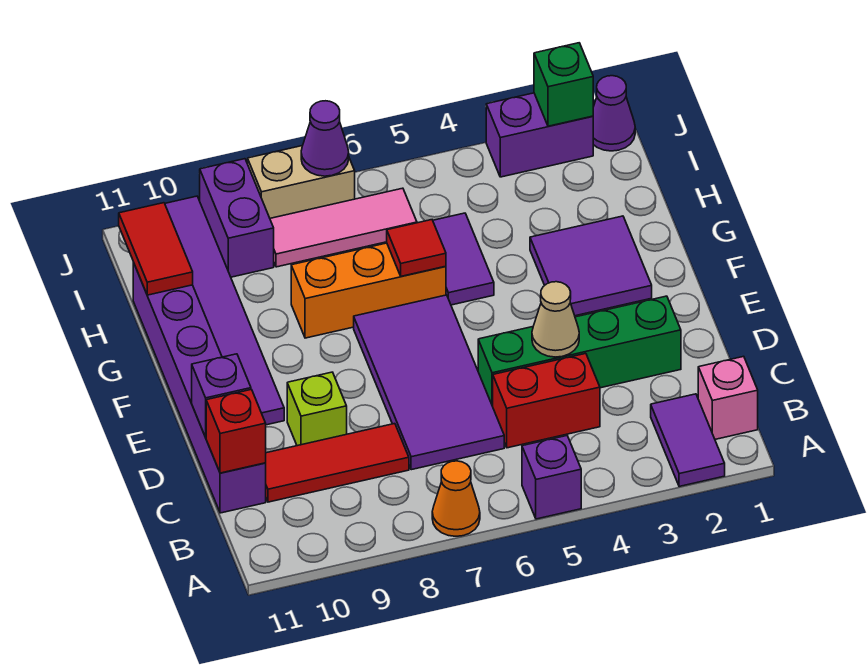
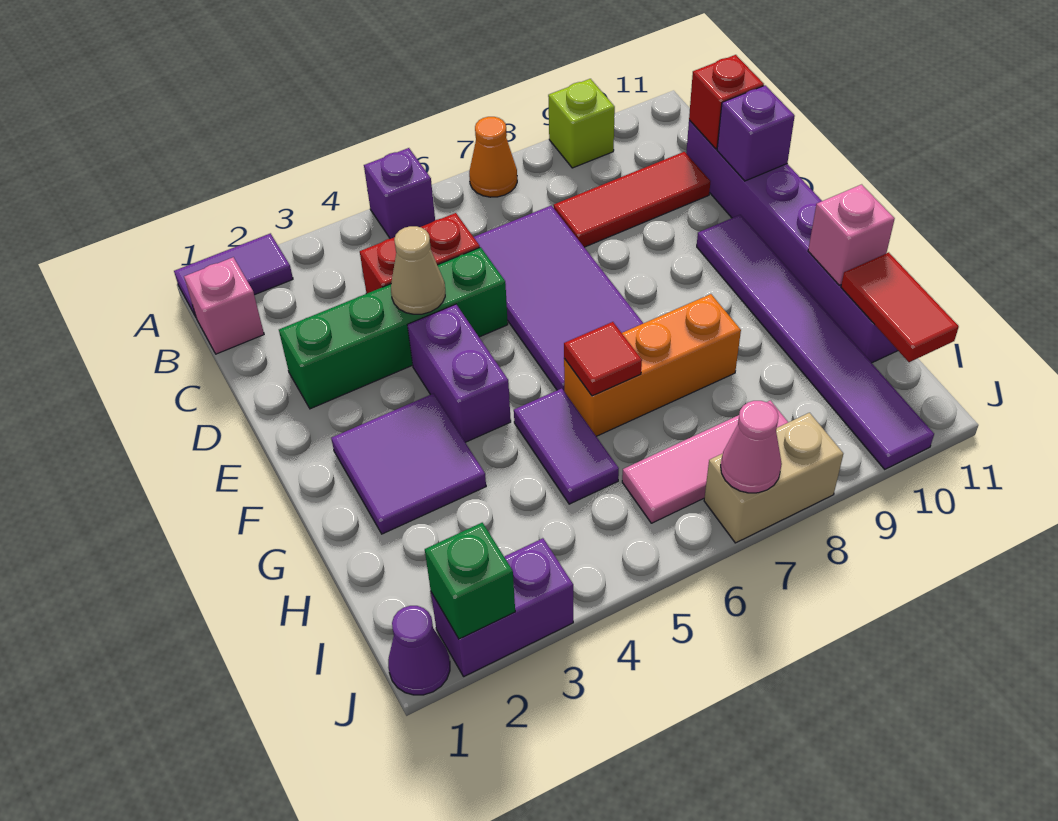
purple 1x2 tile [651,394,725,487] -> purple 1x2 tile turned to [174,233,293,317]
lime 1x1 brick [287,372,347,446] -> lime 1x1 brick moved to [548,79,615,168]
none -> pink 1x1 brick [808,184,895,285]
purple 1x2 brick [200,159,274,277] -> purple 1x2 brick moved to [407,304,511,442]
purple 1x1 cone [301,101,349,176] -> pink 1x1 cone [721,401,782,493]

